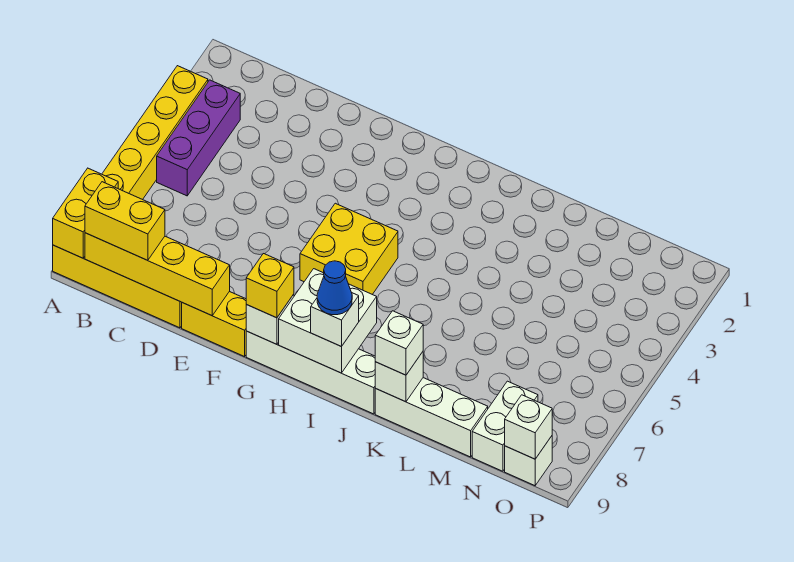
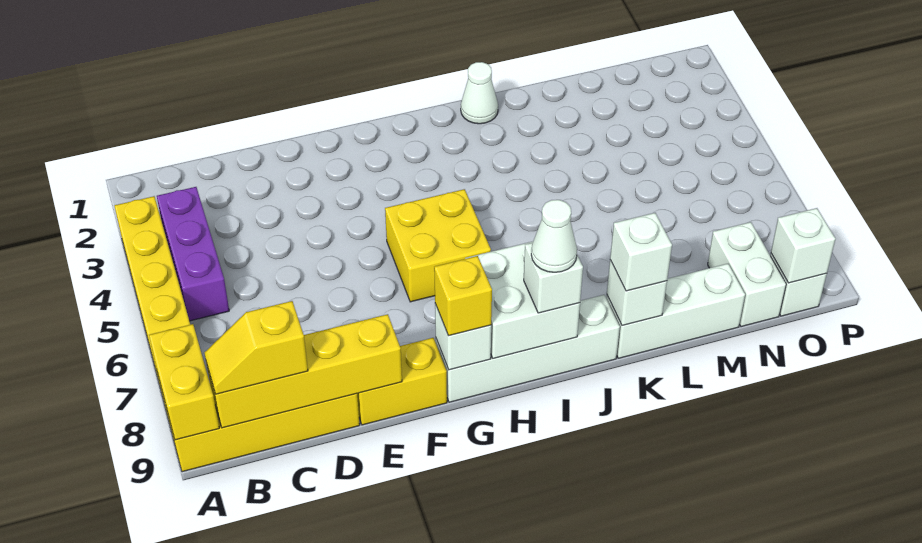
yellow 1x2 brick [85,182,165,260] -> yellow 1x2 slope [204,301,308,394]
blue 1x1 cone [317,261,352,315] -> white 1x1 cone [531,200,577,272]
none -> white 1x1 cone [461,62,498,124]

